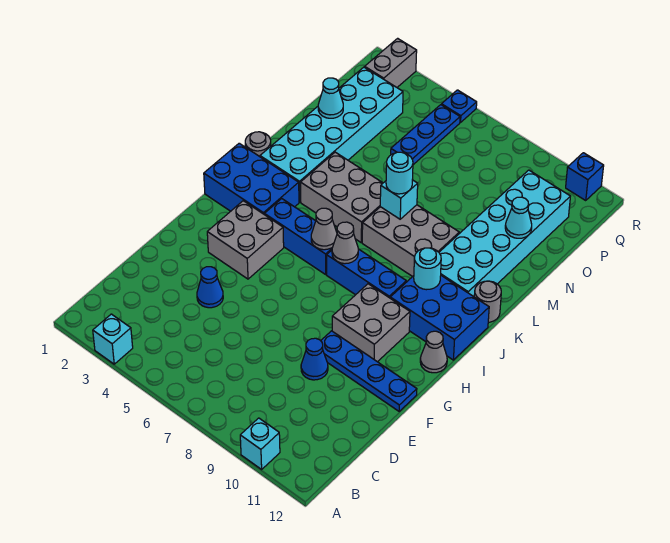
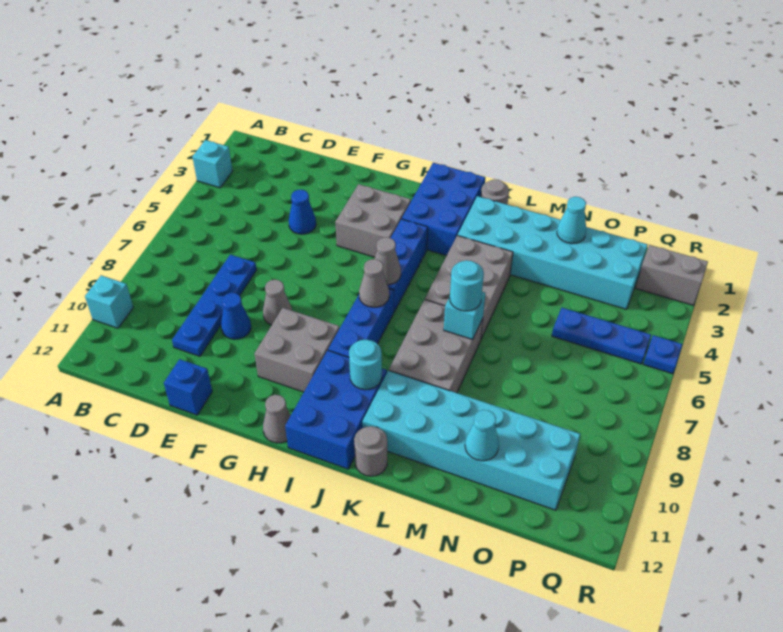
none -> grey 1x1 cone [263,280,292,325]
blue 1x4 plate [321,331,417,411] -> blue 1x4 plate moved to [172,255,257,356]
blue 1x1 brick [566,153,604,201] -> blue 1x1 brick moved to [164,359,212,415]

